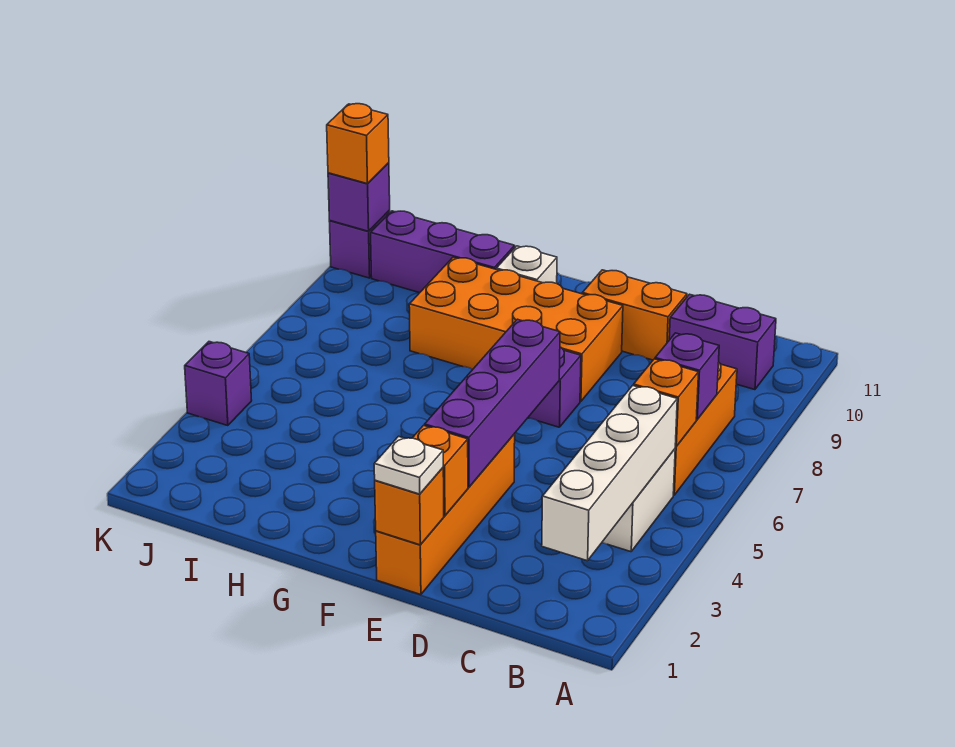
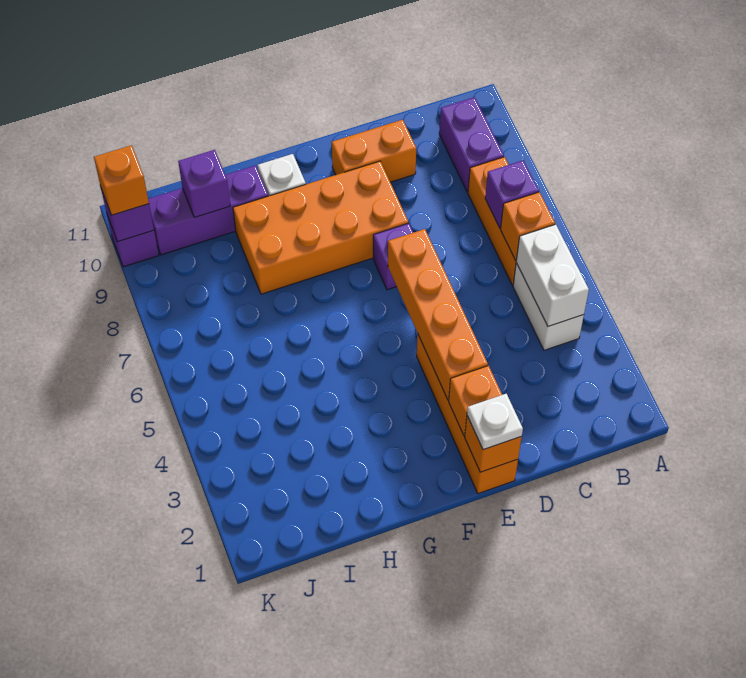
white 1x4 brick [542,386,677,561] -> white 1x2 brick [516,224,589,326]
purple 1x2 brick [669,294,776,390] -> purple 1x2 brick turned to [439,97,504,192]
purple 1x4 brick [425,319,560,487] -> orange 1x4 brick [388,229,488,400]
purple 1x1 brick [185,342,252,426] -> purple 1x1 brick moved to [178,150,230,217]

